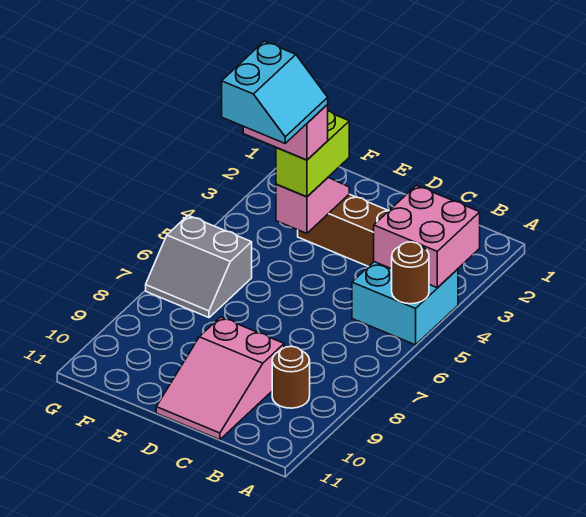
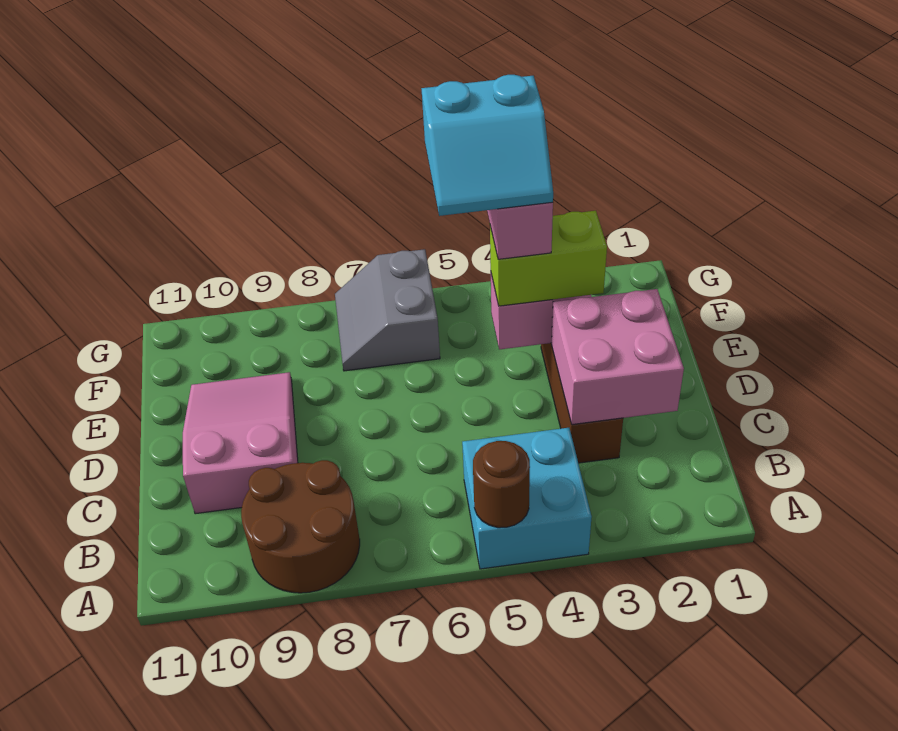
pink 2x2 brick [374,185,480,288] -> pink 2x2 brick moved to [552,289,684,425]
brown 1x1 round brick [272,346,310,408] -> brown 2x2 round brick [241,460,360,593]
pink 2x3 slope [156,317,284,440] -> pink 2x3 slope turned to [183,372,298,514]

